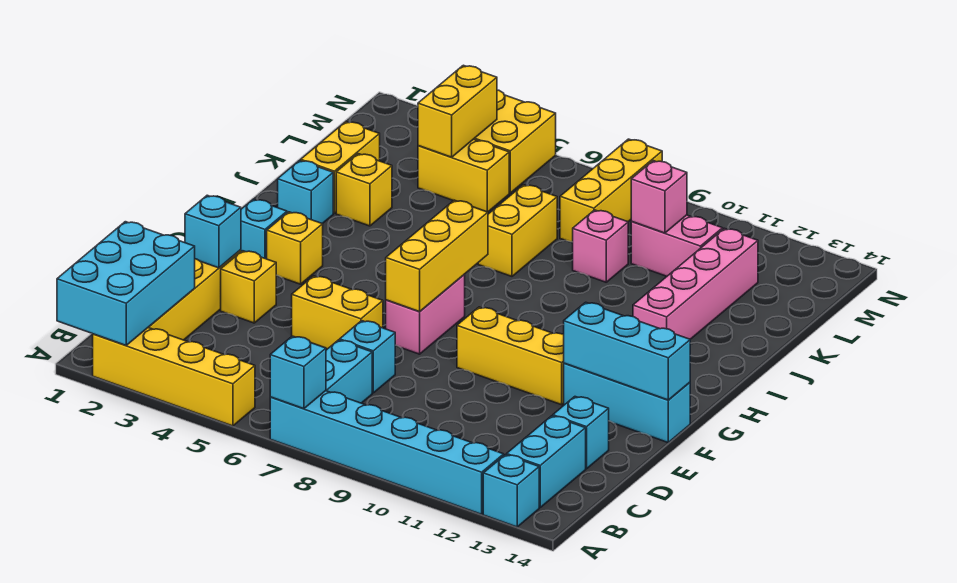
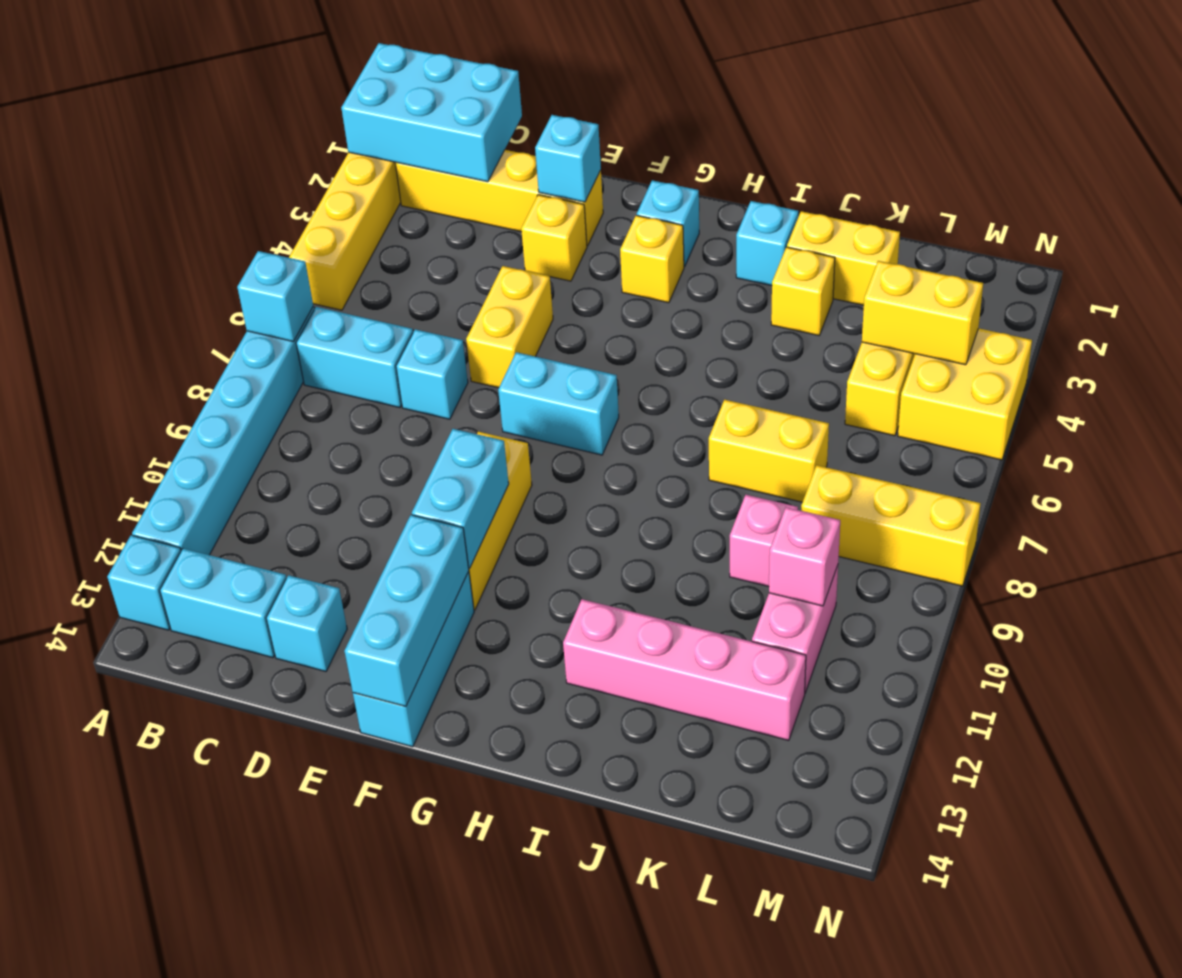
pink 1x2 brick [386,275,465,354] -> cyan 1x2 brick [498,352,619,455]
yellow 1x3 brick [386,200,488,312] -> none
none -> cyan 1x2 brick [412,429,509,568]

